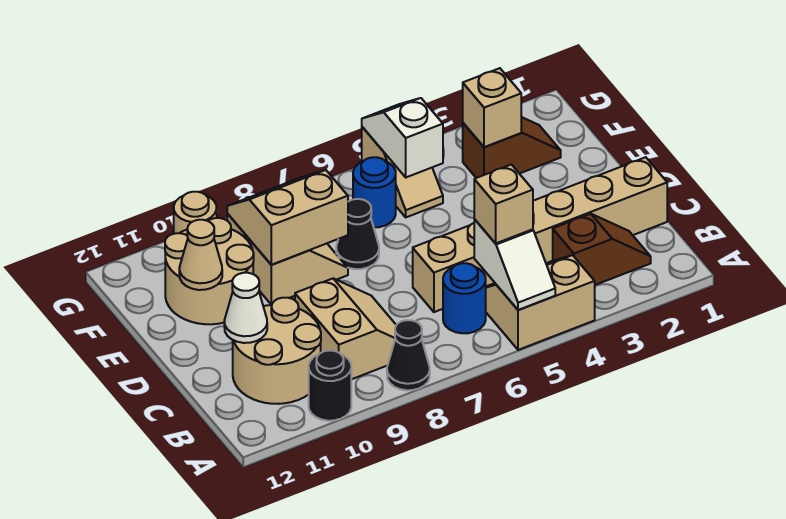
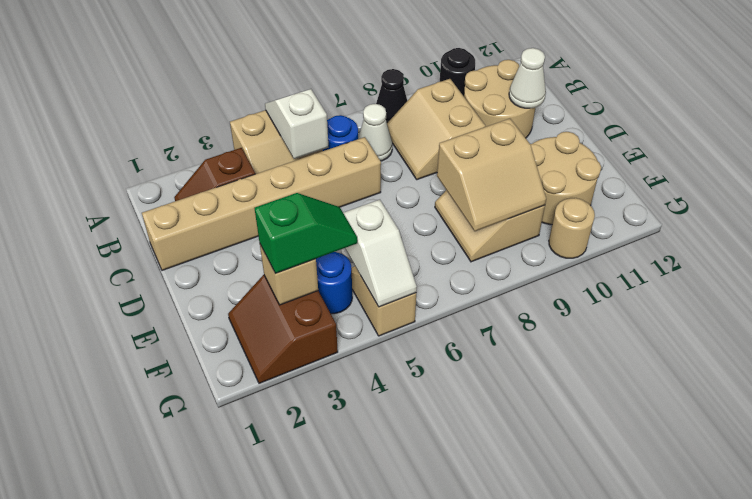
tan 1x1 brick [474,165,533,244] -> none
none -> white 1x1 cone [358,104,392,161]
black 1x1 cone [336,199,379,269] -> none
tan 1x1 cone [179,220,222,290] -> none
brown 1x2 slope [463,117,561,178] -> brown 2x2 slope [228,275,338,383]
none -> green 1x2 slope [255,193,357,274]
blue 1x1 round brick [353,157,396,227] -> blue 1x1 round brick moved to [316,252,352,314]

